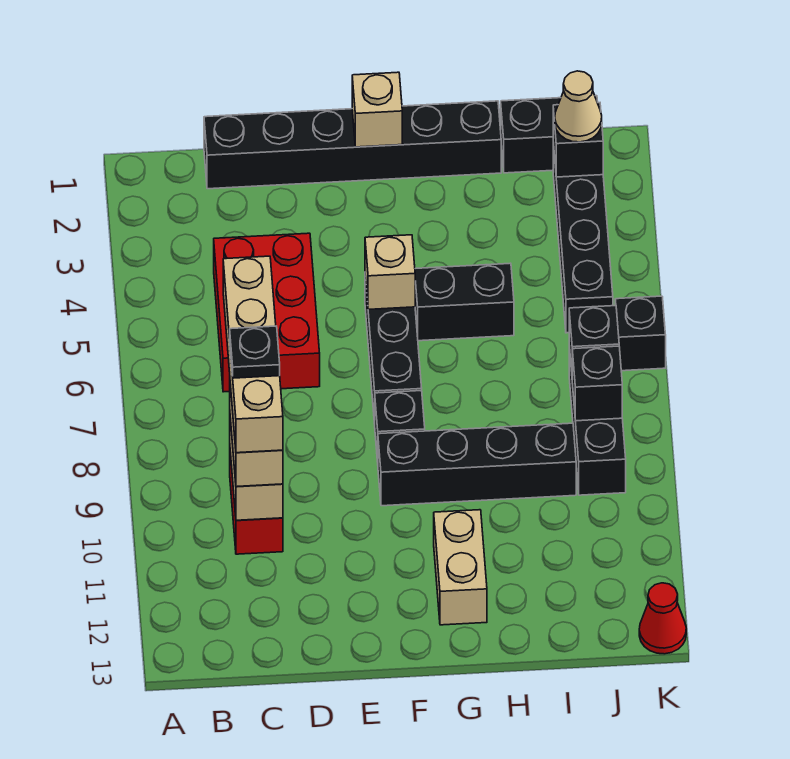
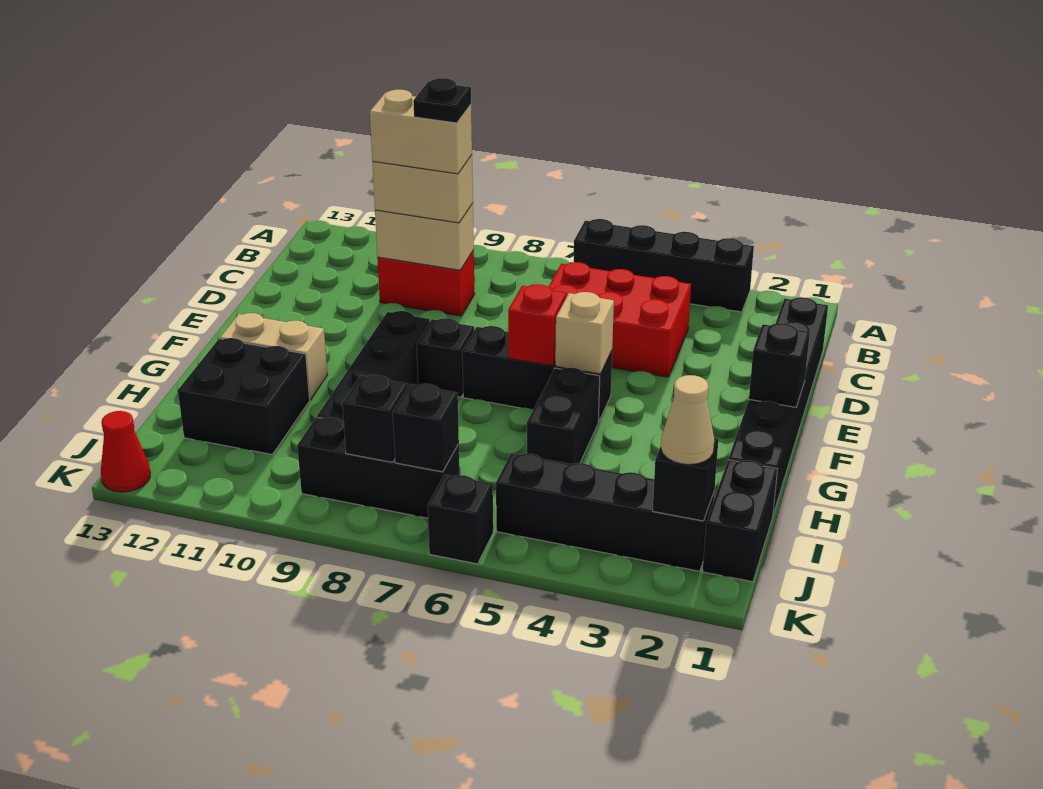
none -> black 1x4 brick [574,219,754,312]
tan 1x4 brick [223,256,283,453] -> tan 1x2 brick [370,89,472,174]
tan 1x1 brick [352,72,402,147] -> black 1x1 brick [749,323,810,407]
none -> red 1x1 brick [508,284,567,366]
none -> black 2x2 brick [178,338,310,454]

